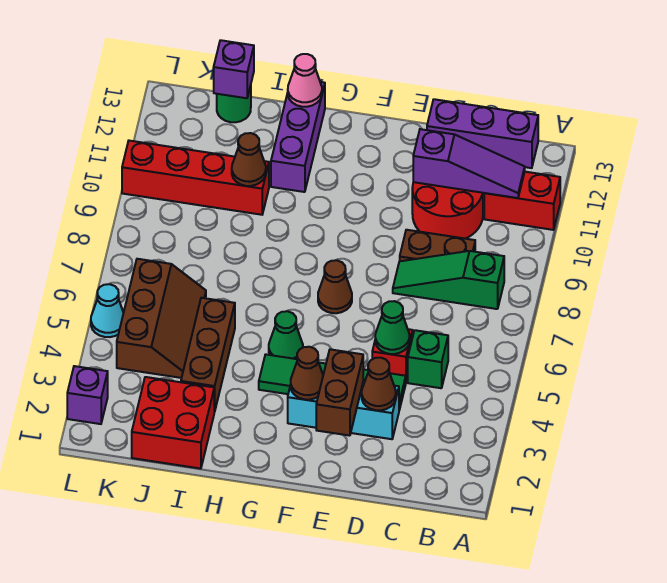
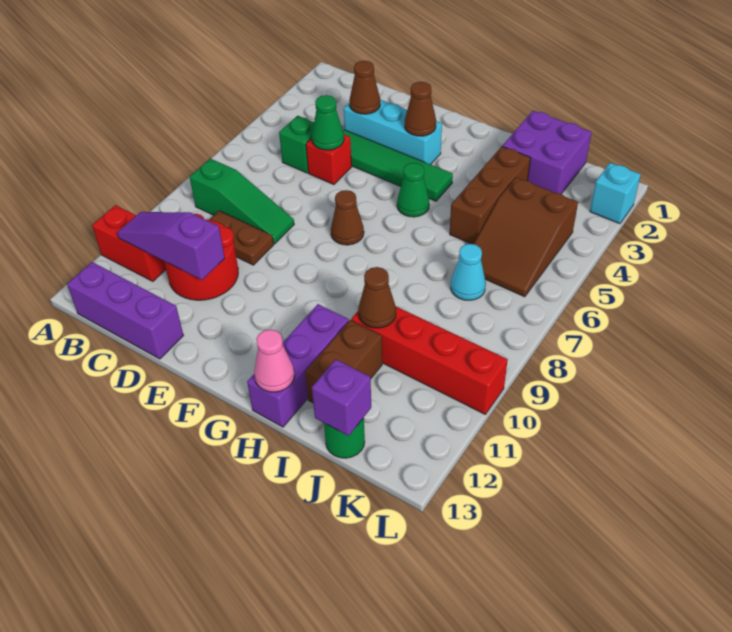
brown 1x2 brick [316,349,363,436] -> brown 1x2 brick moved to [305,320,382,403]
red 2x2 brick [132,377,214,469] -> purple 2x2 brick [502,111,592,194]
brown 2x3 slope [117,259,206,378] -> brown 2x3 slope turned to [474,178,578,297]
purple 1x1 brick [67,366,108,424] -> cyan 1x1 brick [590,163,641,224]
cyan 1x1 cone [91,284,123,337] -> cyan 1x1 cone moved to [451,244,486,300]

